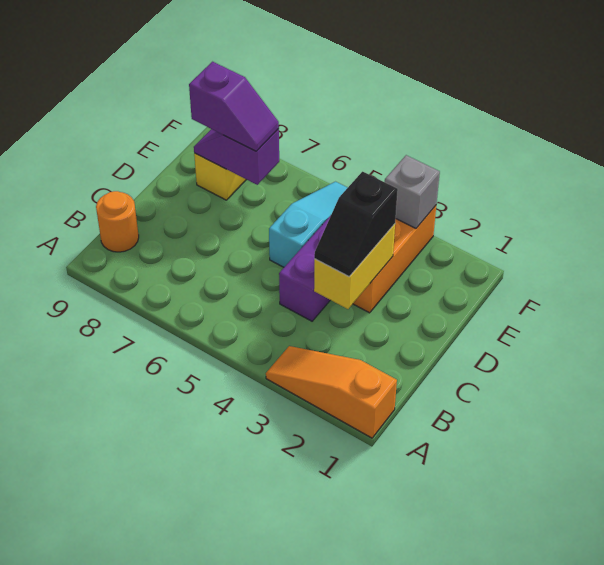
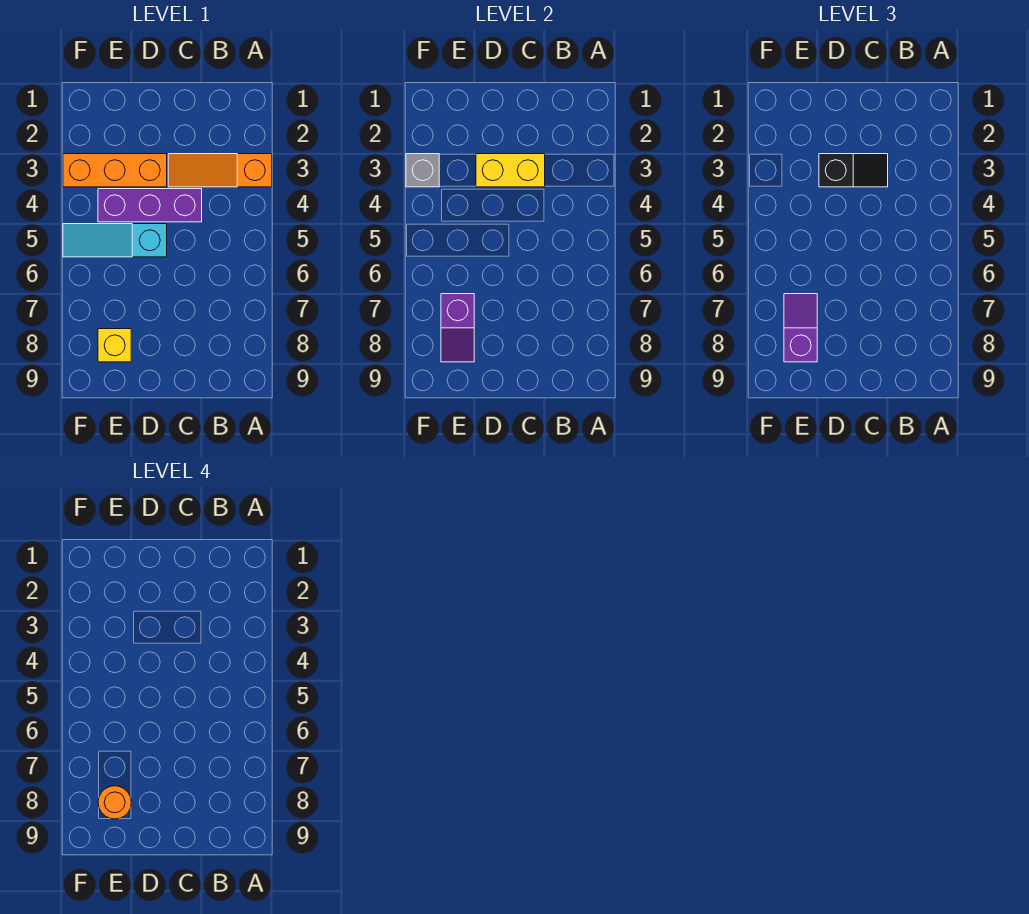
orange 1x3 slope [266,346,397,438] -> orange 1x3 slope turned to [168,154,272,187]
orange 1x1 round brick [96,191,139,252] -> orange 1x1 round brick moved to [98,786,131,819]

